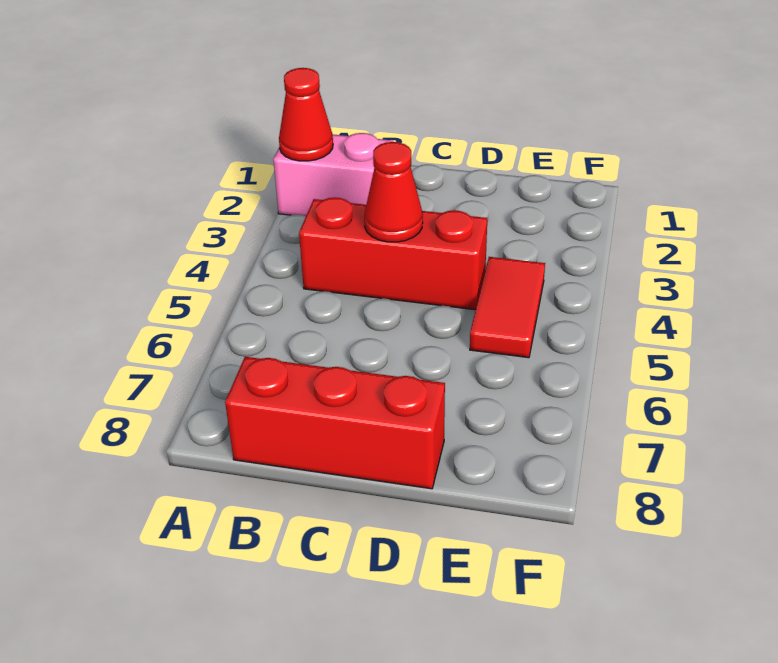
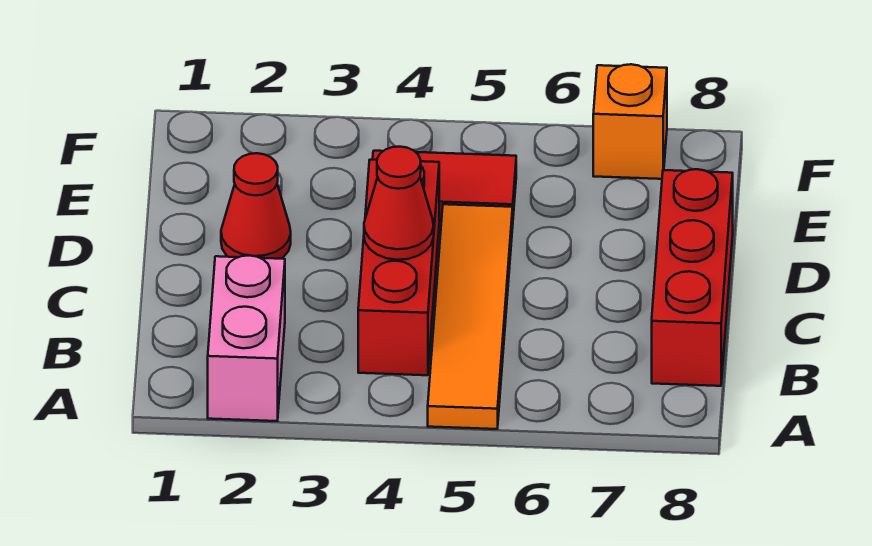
red 1x1 cone [279,68,333,161] -> red 1x1 cone moved to [221,153,291,259]
none -> orange 1x4 tile [428,204,513,429]
none -> orange 1x1 brick [593,64,667,179]

